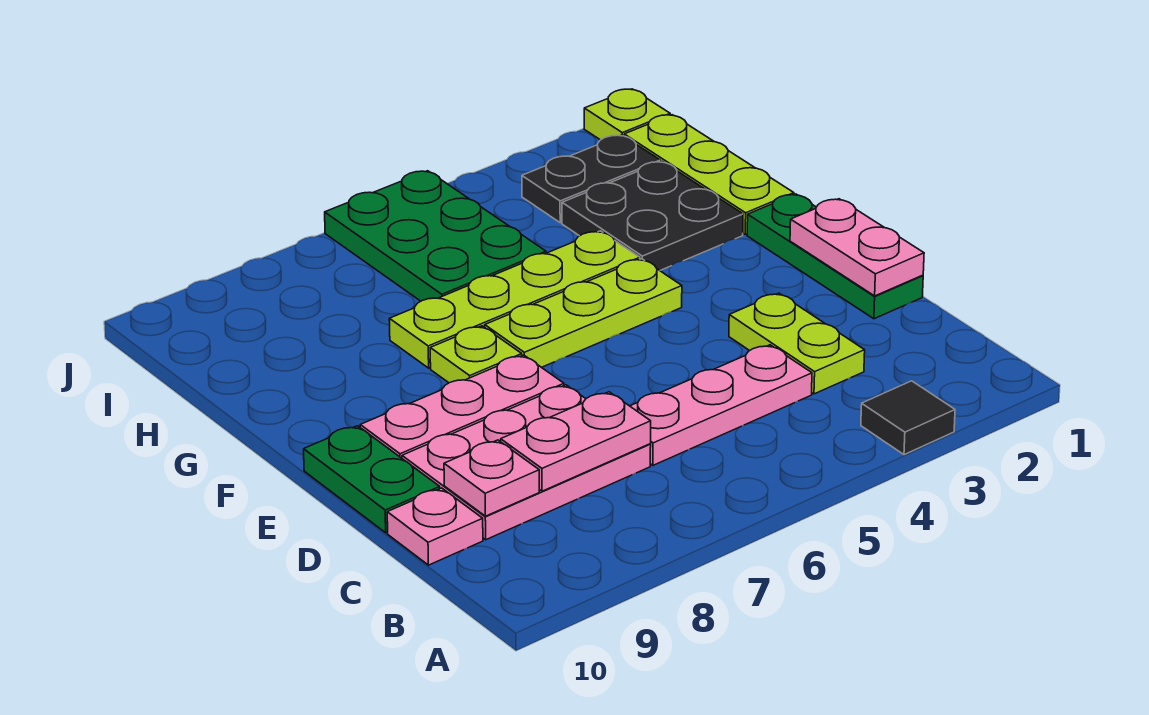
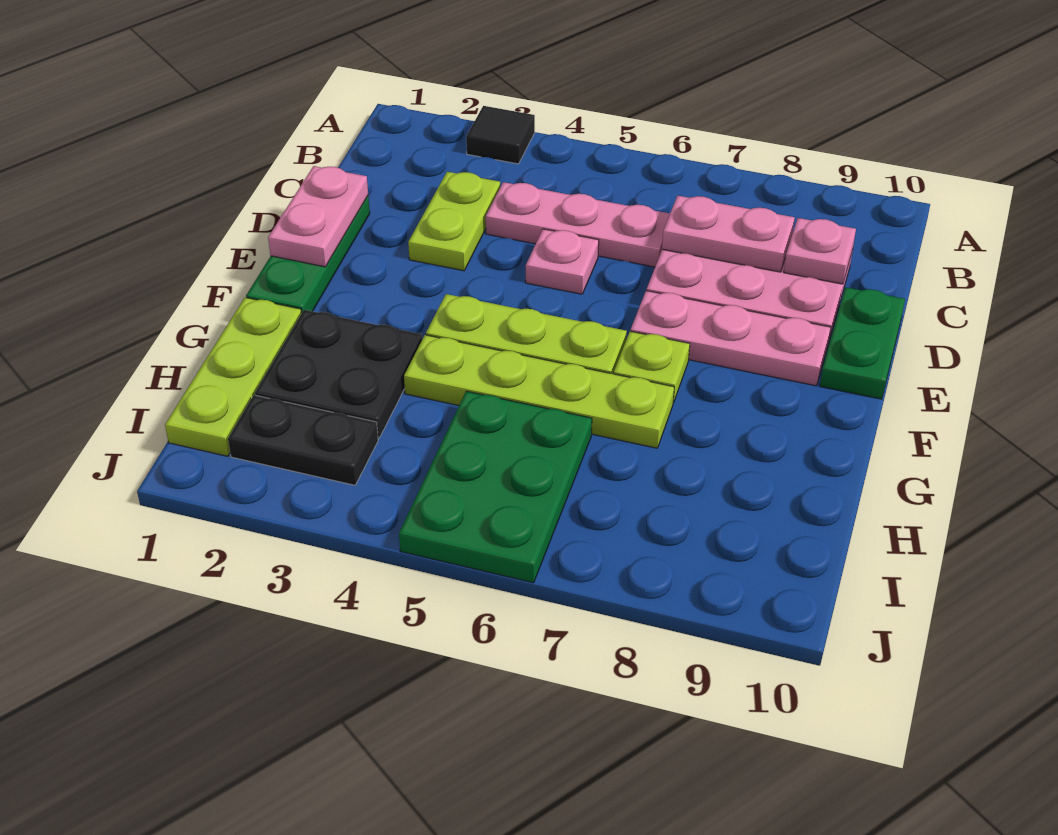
pink 1x1 plate [387,488,483,565] -> pink 1x1 plate moved to [526,229,599,294]
lime 1x1 plate [584,89,670,140] -> none

